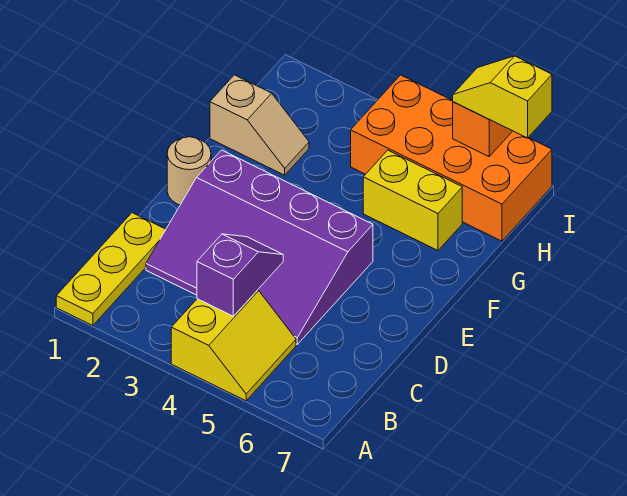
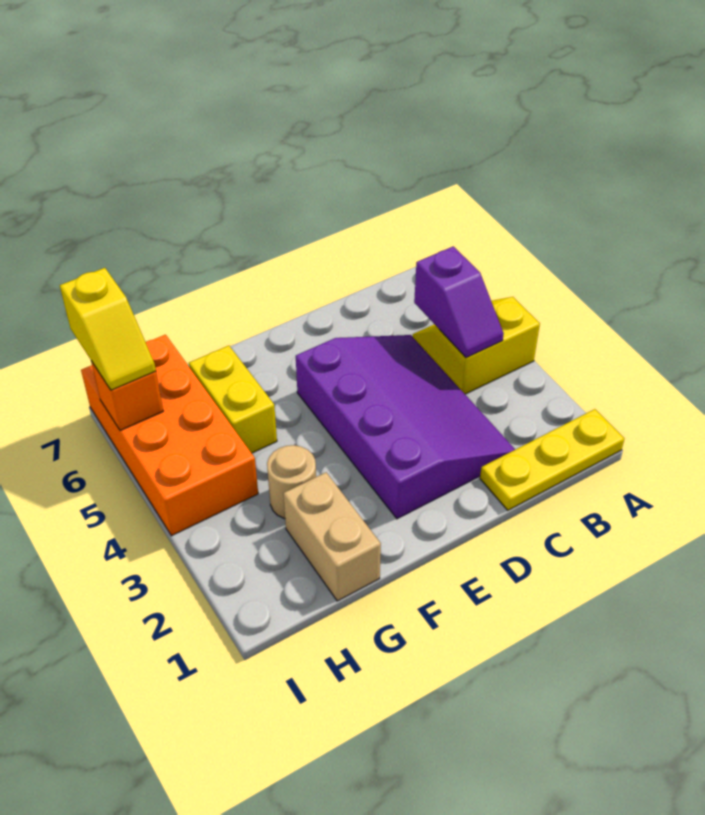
purple 1x2 slope [197,234,283,316] -> purple 1x2 slope turned to [414,246,504,358]
tan 1x1 round brick [167,137,211,205] -> tan 1x1 round brick moved to [267,445,316,519]
tan 1x2 slope [210,75,309,175] -> tan 1x2 brick [283,473,381,601]

